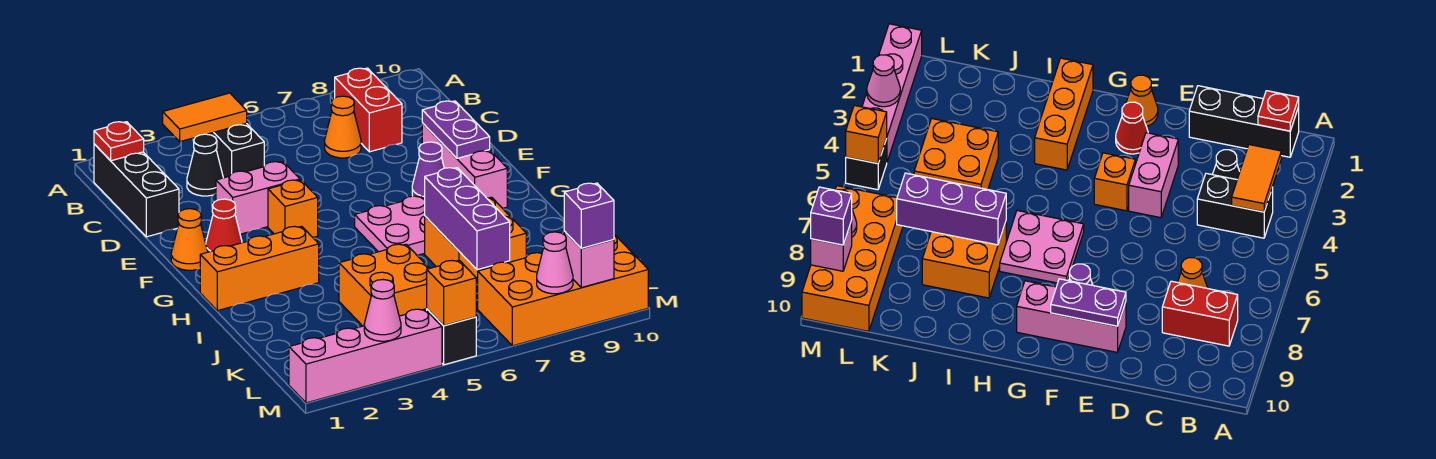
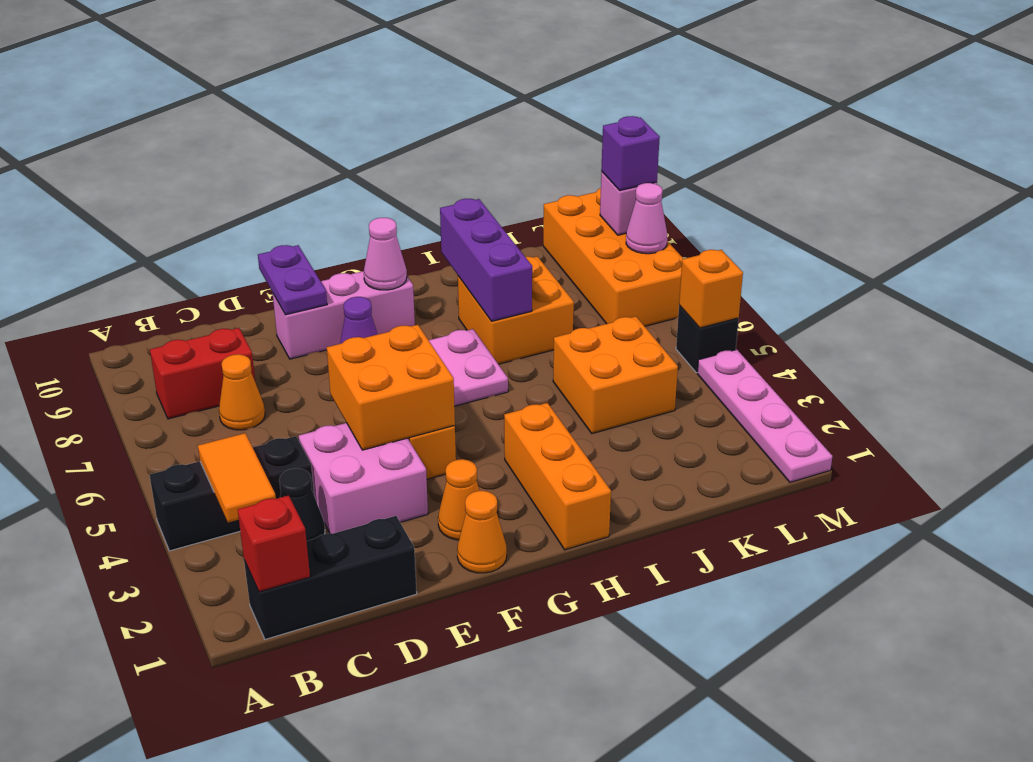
red 1x1 plate [94,122,144,161] -> red 1x1 brick [238,495,310,592]
black 1x2 brick [207,123,264,178] -> black 1x3 brick [150,436,314,551]
pink 1x2 brick [216,162,300,234] -> pink 2x2 brick [299,423,428,534]
none -> orange 2x2 brick [327,325,455,450]
purple 1x2 plate [422,101,490,158] -> purple 1x2 plate turned to [258,245,327,315]
red 1x1 cone [206,199,242,252] -> orange 1x1 cone [438,459,479,540]
purple 1x3 brick [425,168,510,270] -> purple 1x3 brick turned to [440,199,532,321]
pink 1x4 brick [289,309,442,403] -> pink 1x4 plate [697,350,832,482]
pink 1x1 cone [364,280,401,341] -> pink 1x1 cone moved to [364,218,407,290]

